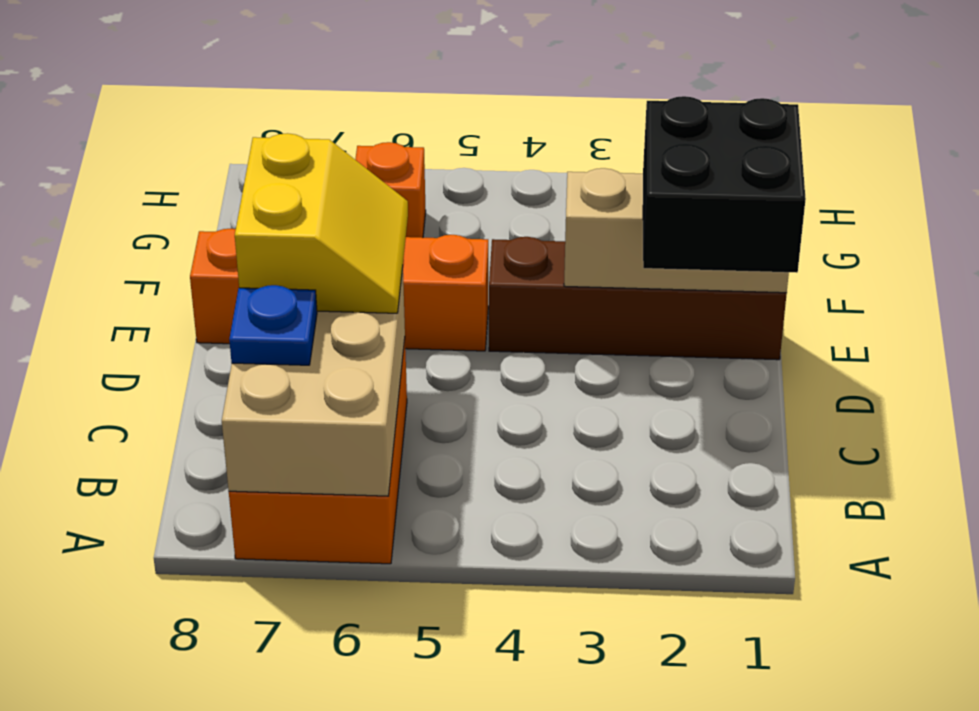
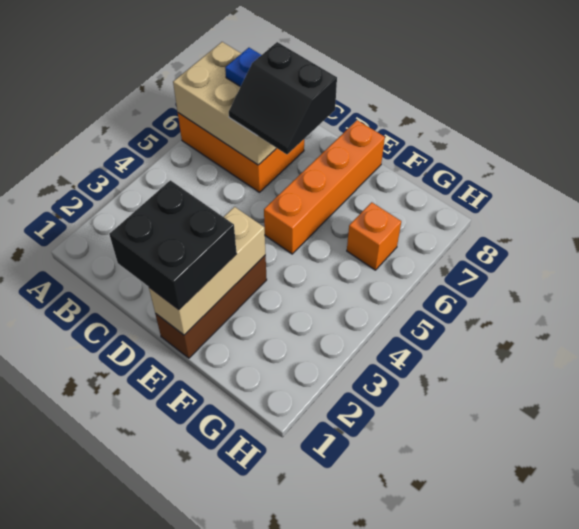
yellow 2x2 slope [235,133,408,313] -> black 2x2 slope [229,42,337,154]
brown 1x4 brick [489,237,787,360] -> brown 1x3 brick [155,255,267,358]

